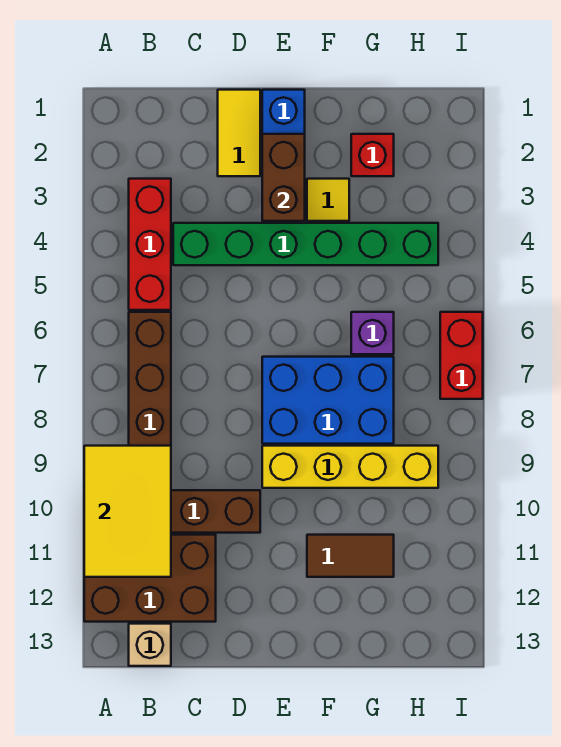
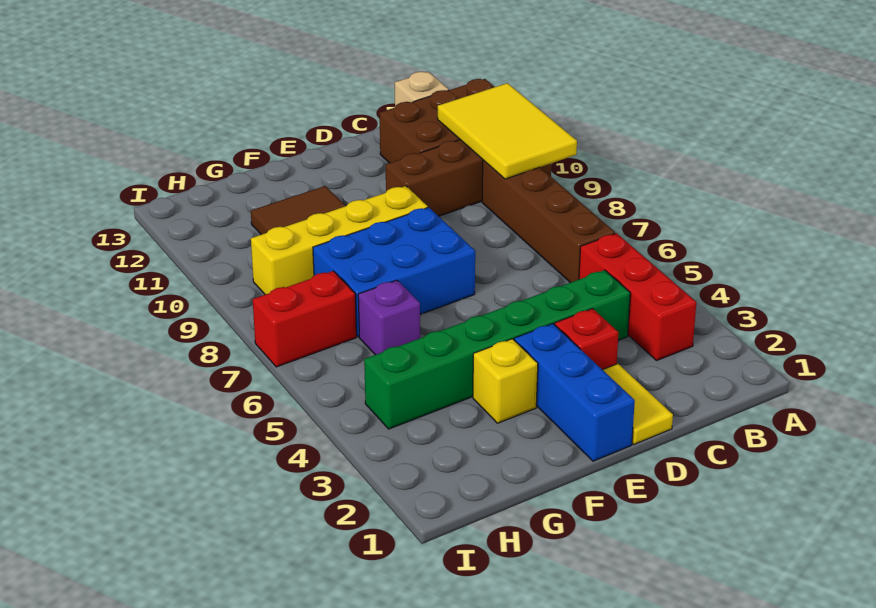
brown 1x2 brick [262,134,305,221] -> none
yellow 1x1 tile [307,179,349,221] -> yellow 1x1 brick [473,339,538,423]
red 1x1 brick [351,134,394,176] -> red 1x1 brick moved to [555,309,619,370]
red 1x2 brick [440,312,483,399] -> red 1x2 brick turned to [253,271,356,367]

